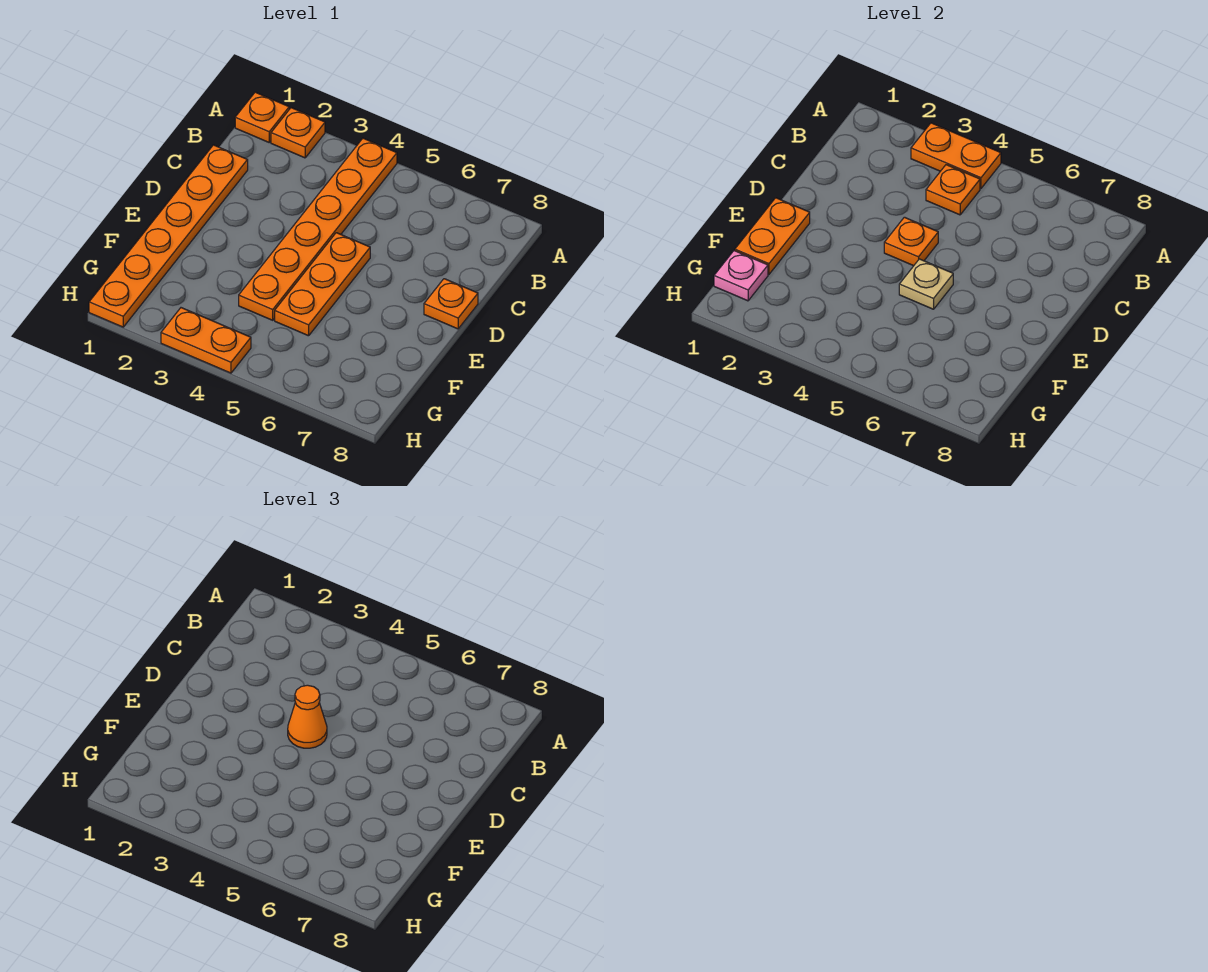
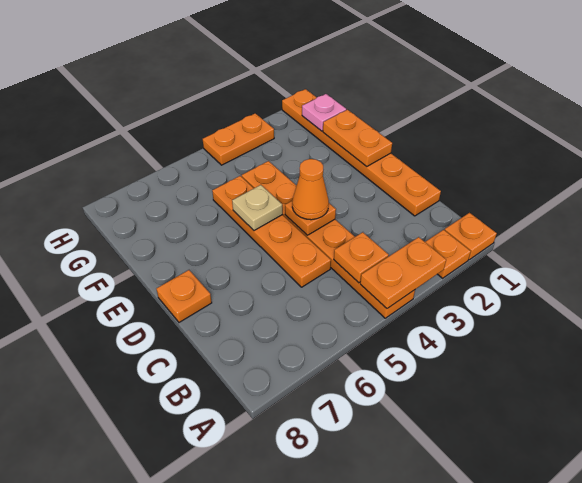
orange 1x3 plate [275,233,370,336] -> orange 1x4 plate [212,176,331,287]

